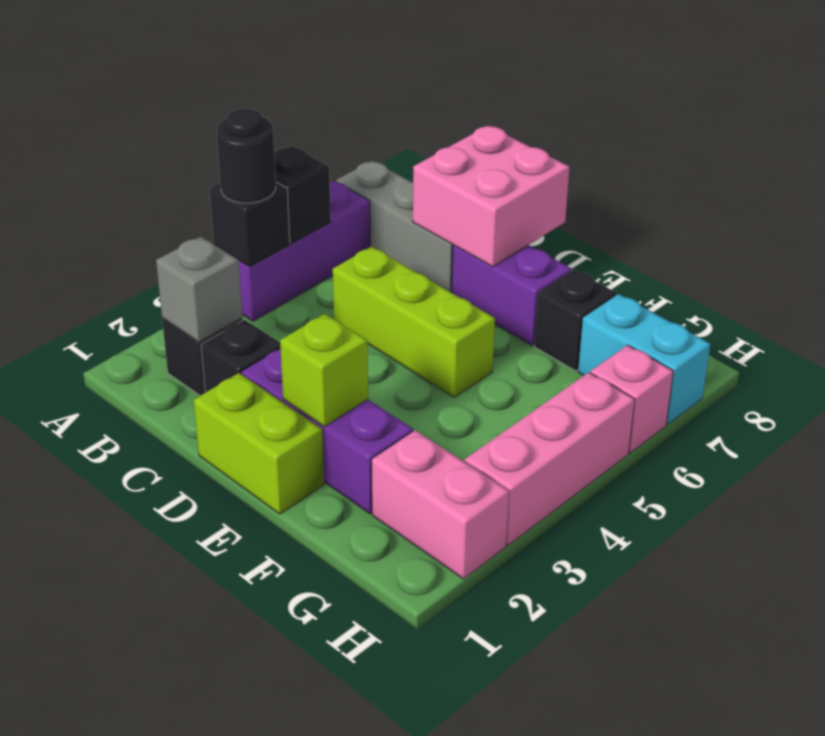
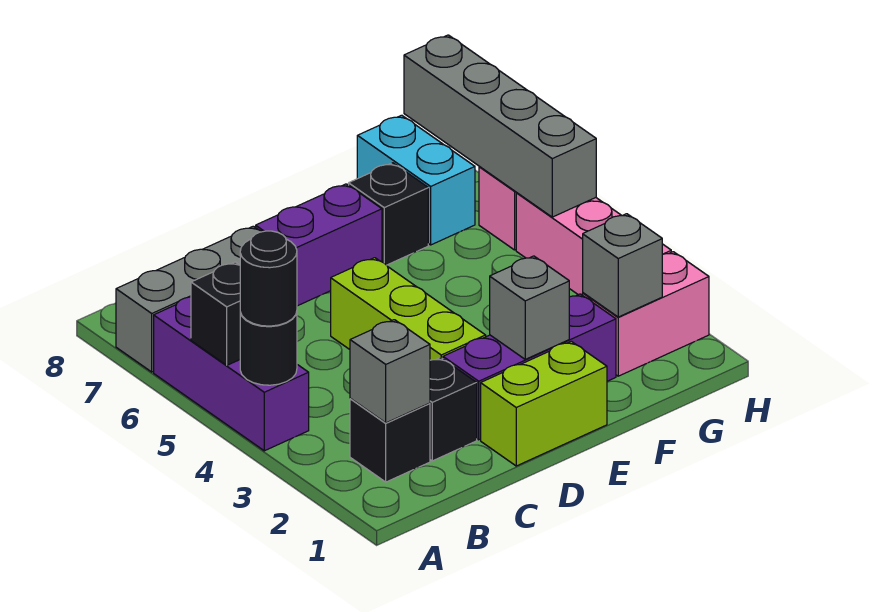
black 1x1 brick [210,182,290,267] -> black 1x1 round brick [240,312,297,385]
lime 1x3 brick [333,247,495,397] -> lime 1x3 brick turned to [331,258,486,360]
pink 2x2 brick [413,126,569,267] -> none
lime 1x1 brick [280,314,368,427] -> grey 1x1 brick [490,256,569,359]
none -> grey 1x1 brick [583,214,662,317]
cyan 1x2 brick [578,294,710,424] -> cyan 1x2 brick turned to [357,115,475,245]
none -> grey 1x4 brick [404,35,596,217]

